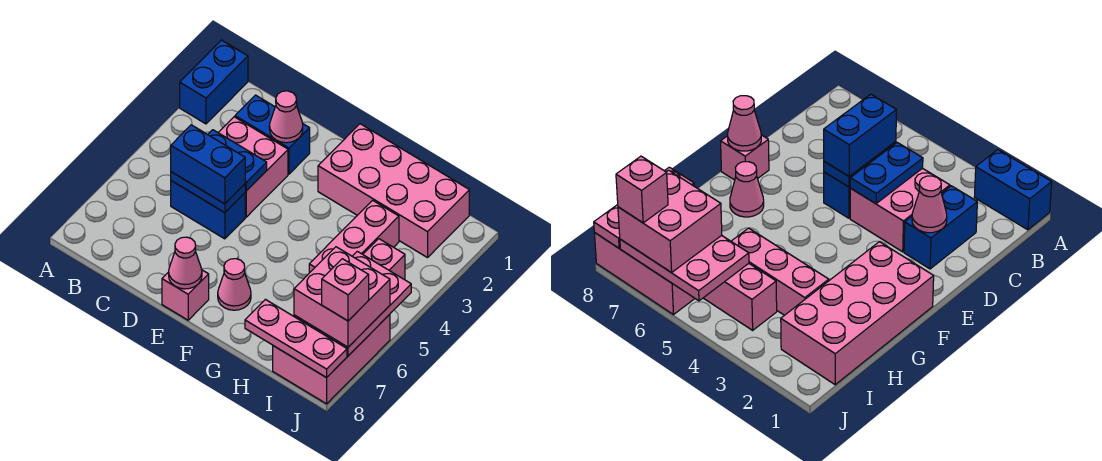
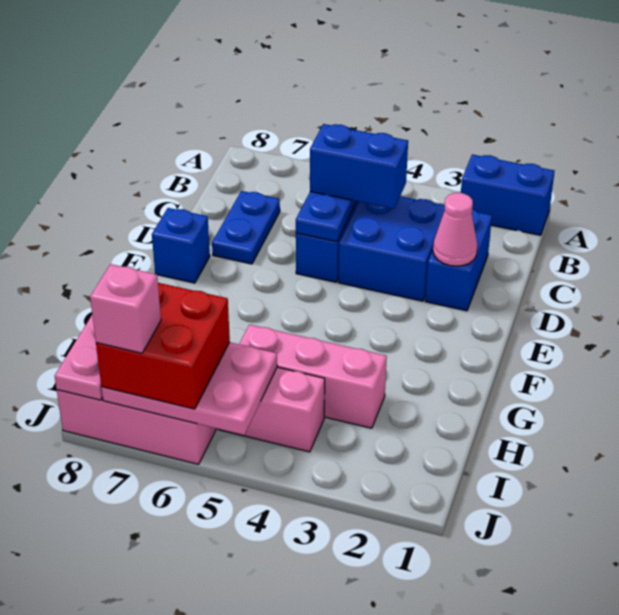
pink 2x2 brick [218,117,288,217] -> blue 2x2 brick [339,196,445,301]
blue 1x2 plate [208,130,267,191] -> blue 1x2 plate moved to [212,191,280,264]
blue 1x2 brick [171,125,245,204] -> blue 1x2 brick turned to [310,124,408,209]
pink 1x1 brick [162,270,209,320] -> blue 1x1 brick [152,208,210,283]
pink 1x1 cone [169,237,202,289] -> none
pink 2x4 brick [318,124,469,258] -> none
pink 1x1 cone [218,259,251,310] -> none
pink 2x2 brick [294,247,390,347] -> red 2x2 brick [96,283,230,409]

